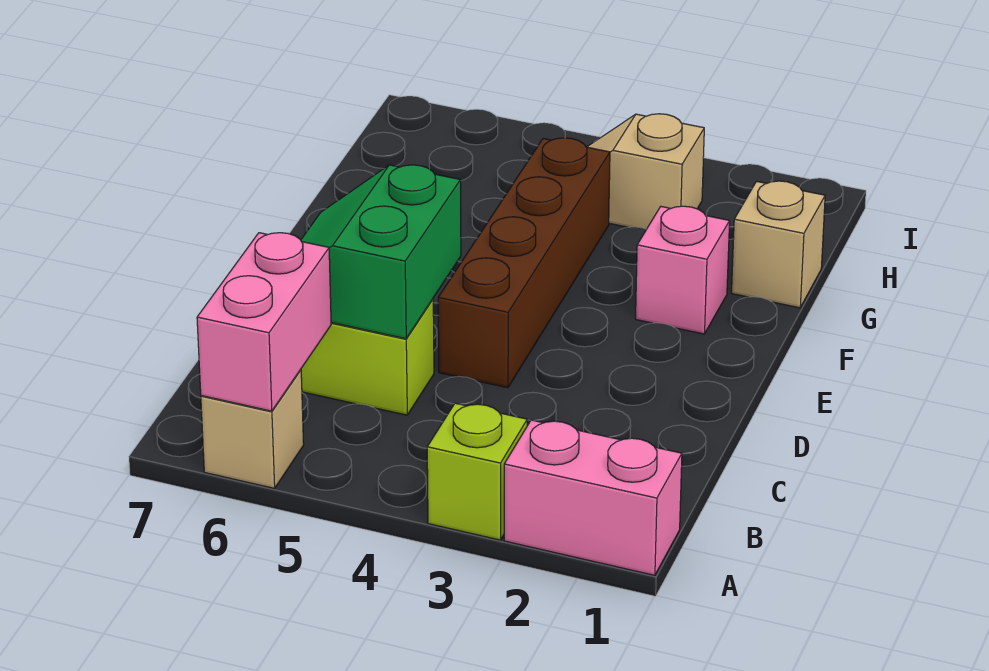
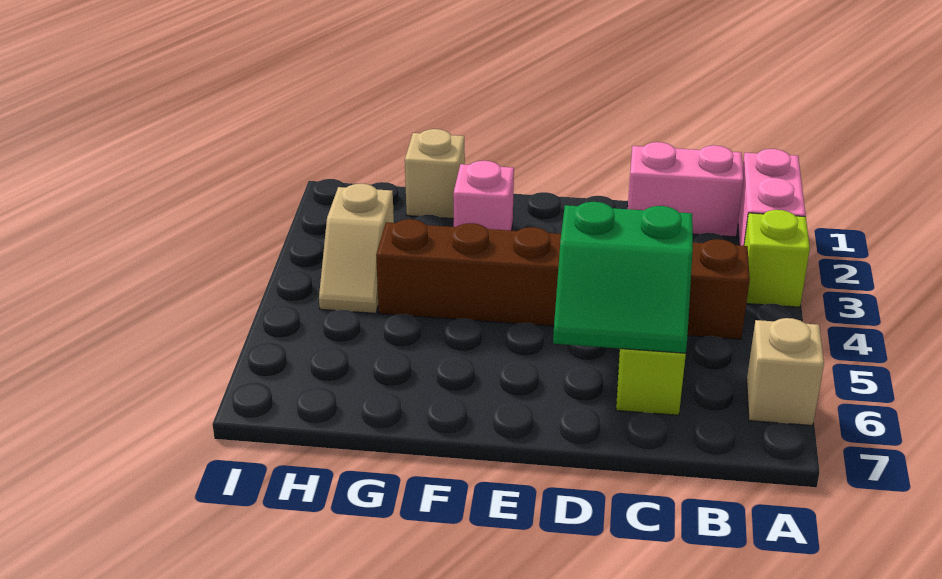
pink 1x2 brick [197,233,331,411] -> pink 1x2 brick moved to [628,142,743,237]
brown 1x4 brick [438,138,610,388] -> brown 1x6 brick [376,219,750,339]

